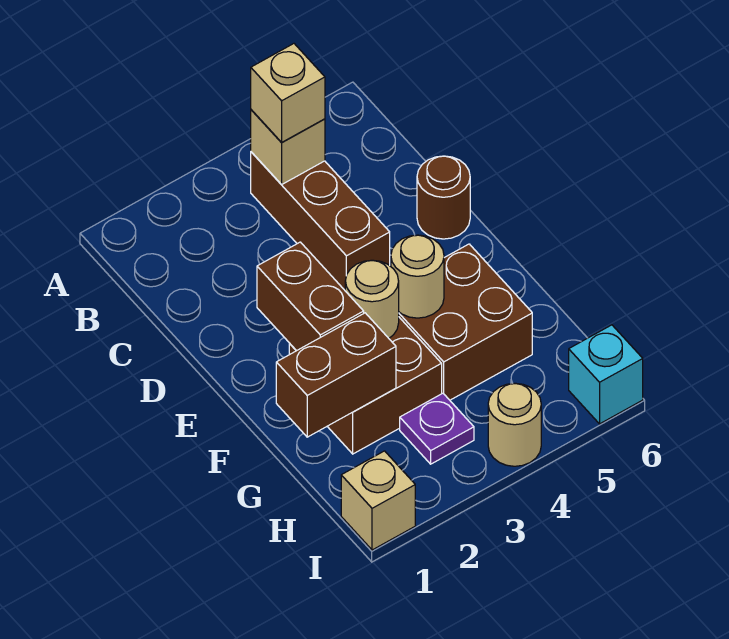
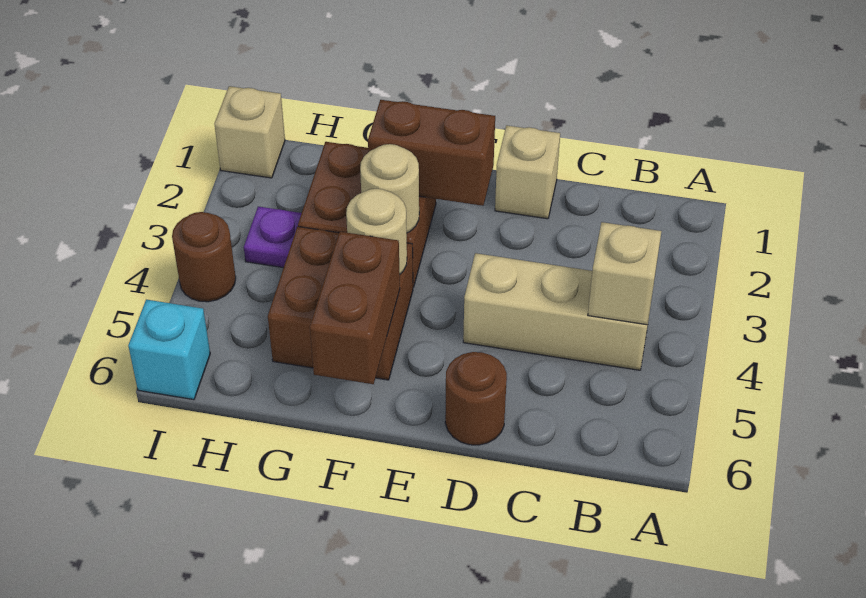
brown 1x3 brick [251,152,390,290] -> tan 1x3 brick [463,253,652,370]
tan 1x1 brick [251,44,325,143] -> tan 1x1 brick moved to [495,125,560,219]
brown 1x2 brick [276,313,396,437] -> brown 1x2 brick moved to [310,232,400,384]
tan 1x1 round brick [488,383,541,466] -> brown 1x1 round brick [172,212,236,302]

